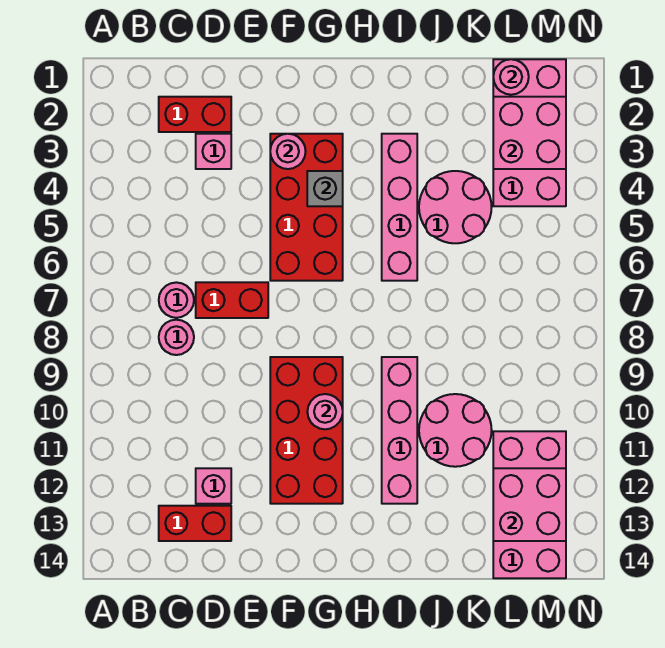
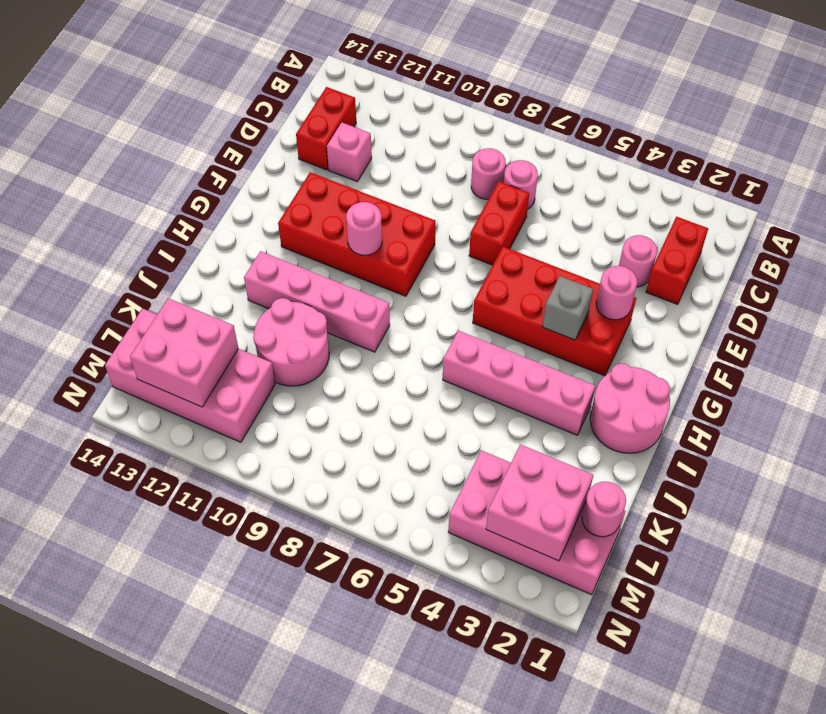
pink 1x1 brick [196,134,231,169] -> pink 1x1 round brick [619,235,657,287]
pink 2x2 round brick [419,171,492,243] -> pink 2x2 round brick moved to [590,363,670,453]

